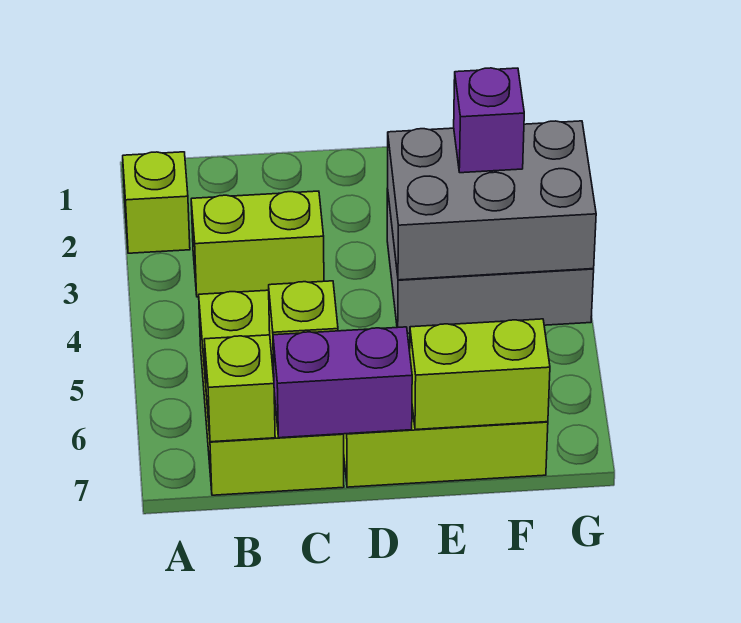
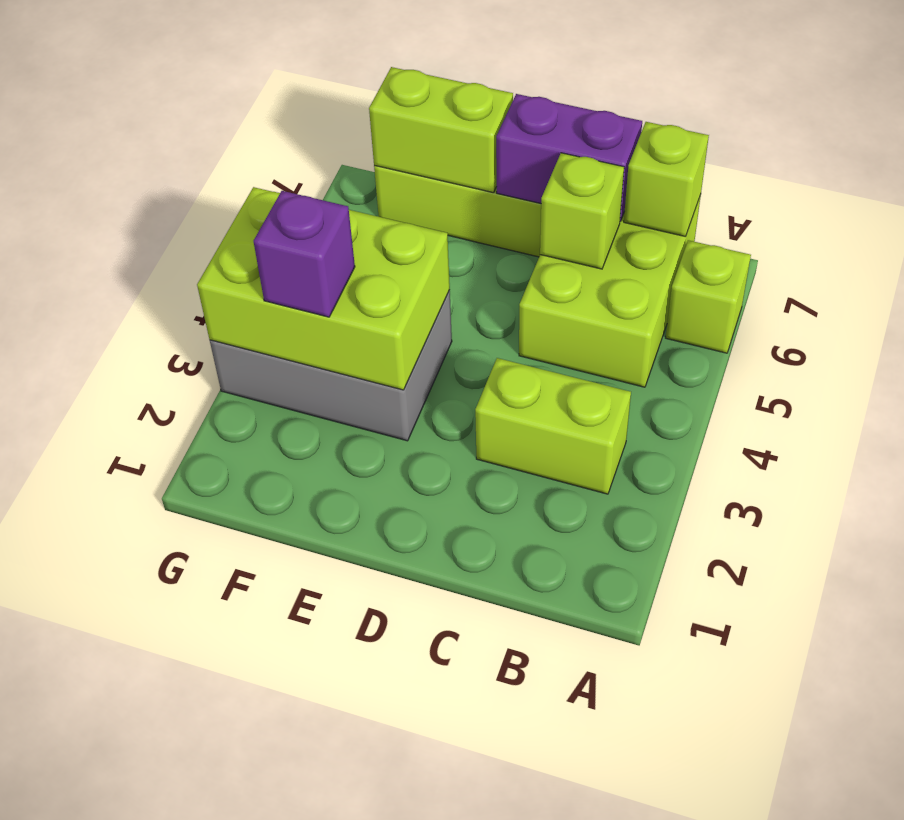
lime 1x1 brick [123,152,190,253] -> lime 1x1 brick moved to [666,240,751,353]
grey 2x3 brick [388,121,596,280] -> lime 2x3 brick [197,187,450,390]

